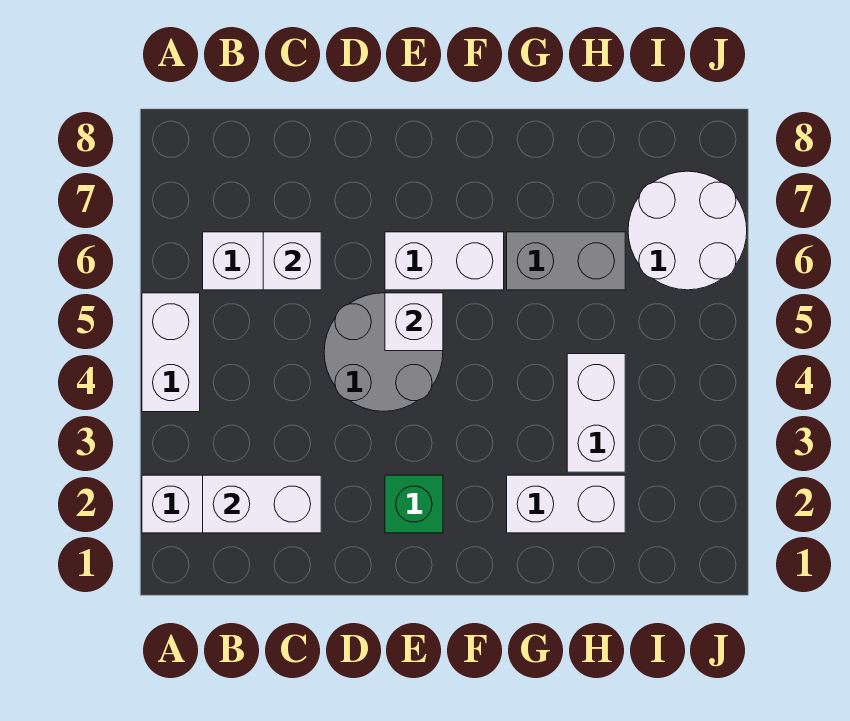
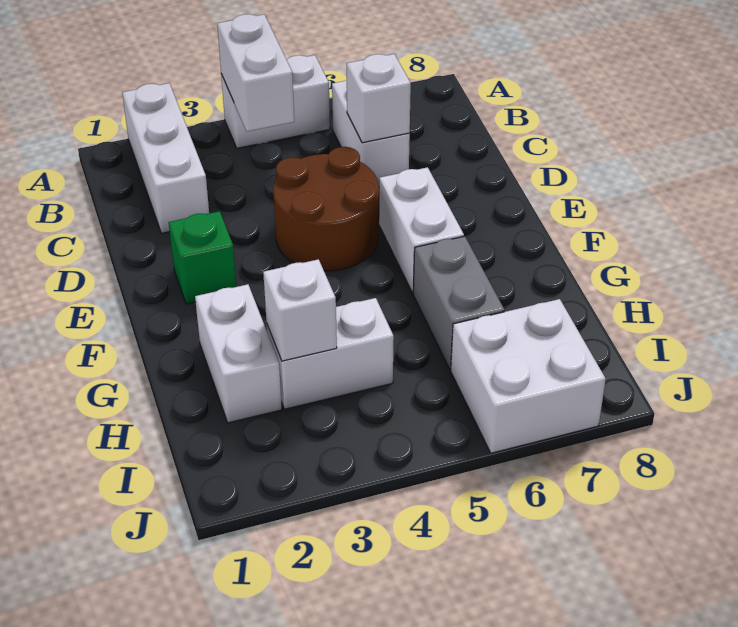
white 1x2 brick [203,475,321,533] -> white 1x2 brick moved to [217,14,294,131]
grey 2x2 round brick [324,293,443,411] -> brown 2x2 round brick [273,147,379,271]
white 1x1 brick [385,293,443,351] -> white 1x1 brick moved to [263,259,337,361]
white 2x2 round brick [628,171,747,290] -> white 2x2 brick [451,299,606,453]

